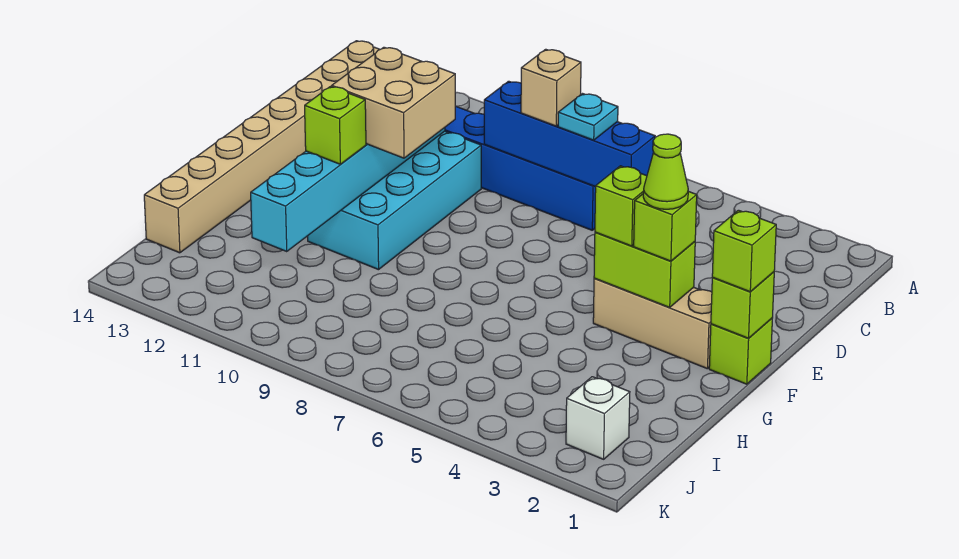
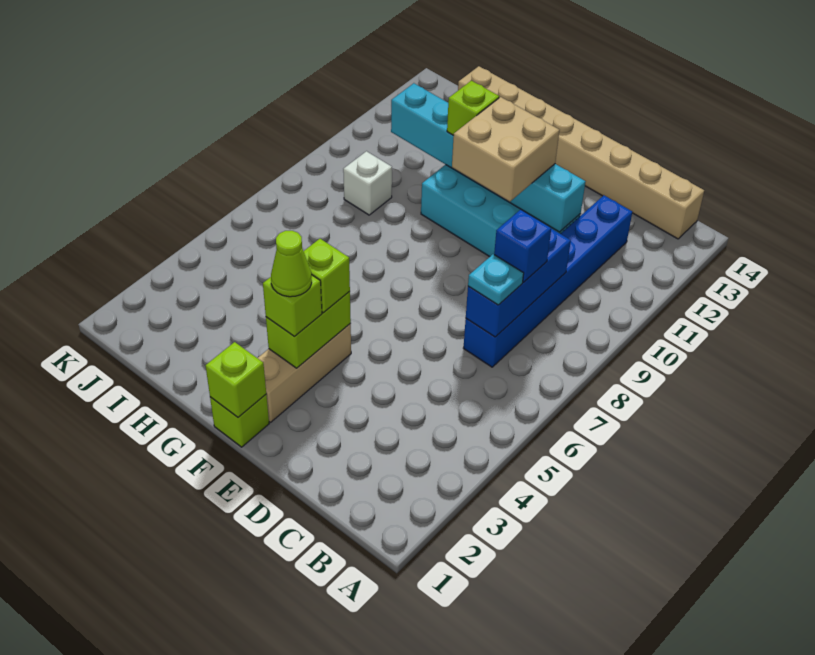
blue 1x4 brick [484,81,655,187] -> blue 1x3 brick [466,229,571,337]
tan 1x1 brick [521,49,581,126] -> blue 1x1 brick [494,209,551,282]
lime 1x1 brick [712,210,776,292] -> none
white 1x1 brick [566,377,630,459] -> white 1x1 brick moved to [343,151,392,215]

